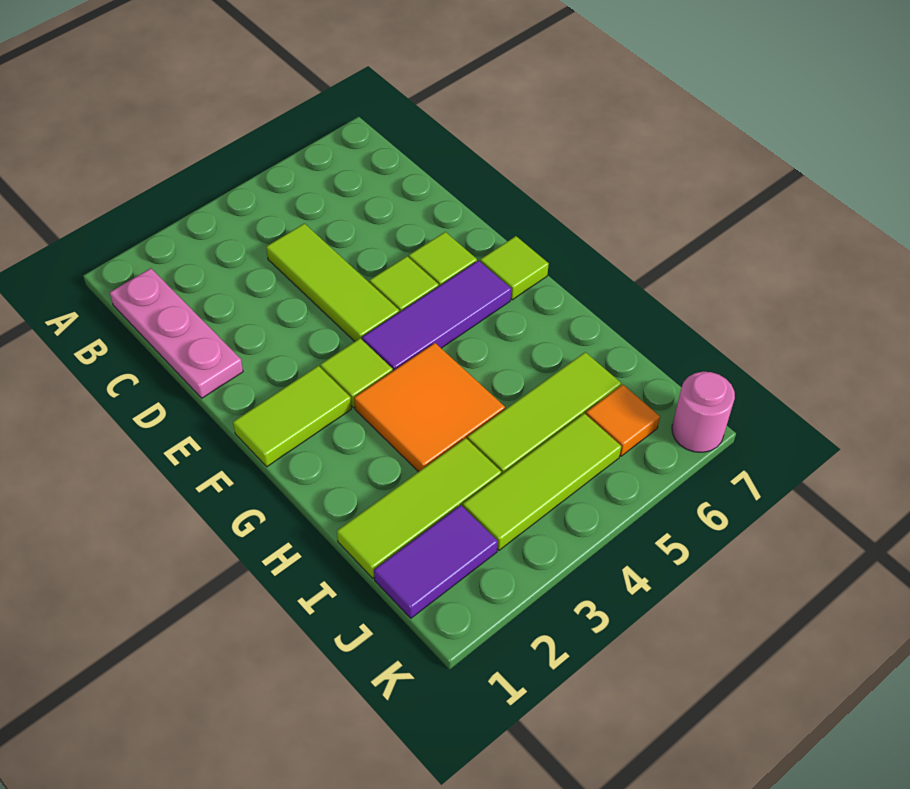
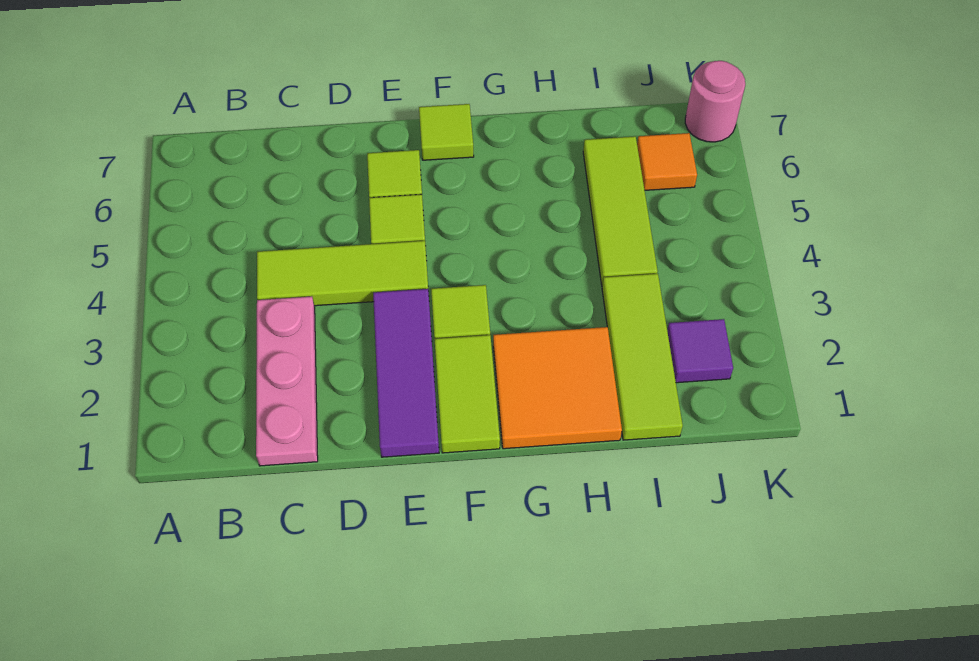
pink 1x3 plate [110,268,243,398] -> pink 1x3 plate turned to [256,296,318,466]
purple 1x3 tile [362,261,511,371] -> purple 1x3 tile moved to [373,289,439,457]
orange 2x2 tile [354,343,505,472] -> orange 2x2 tile moved to [493,327,622,449]
purple 1x2 tile [374,505,498,618] -> purple 1x1 tile [667,319,733,383]
lime 1x3 tile [463,413,621,550] -> none

